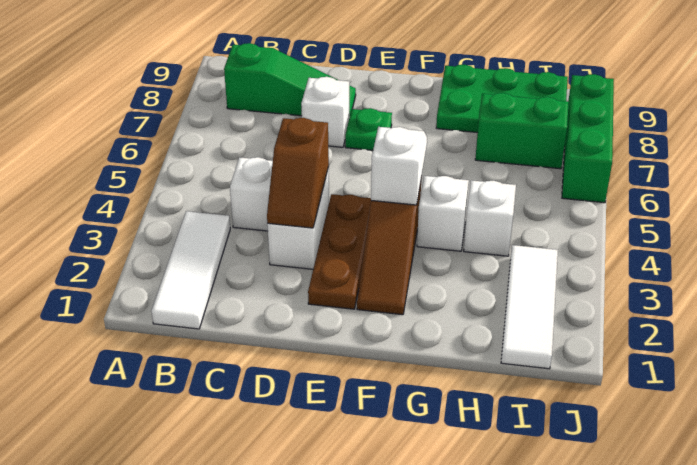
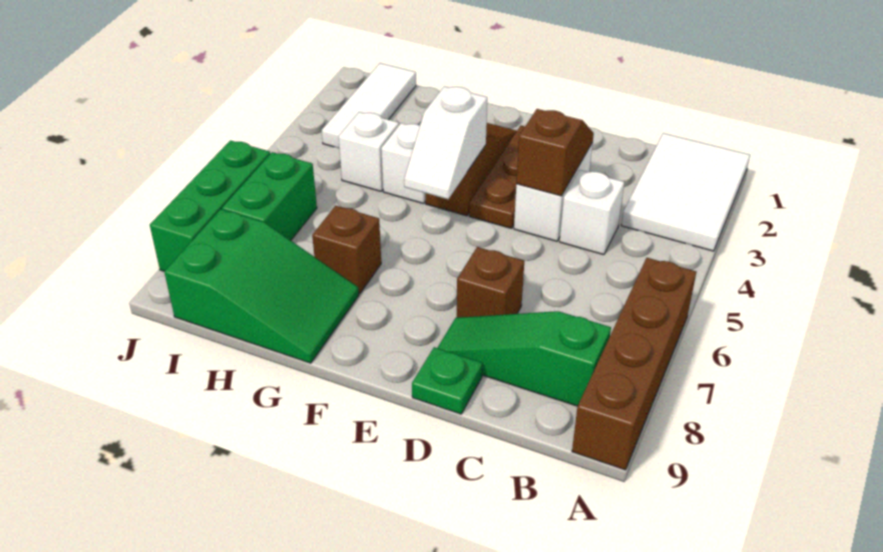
none -> brown 1x4 brick [572,258,696,470]
white 1x3 tile [151,211,230,329] -> white 2x3 tile [621,133,750,251]
white 1x1 brick [301,77,349,147] -> brown 1x1 brick [457,247,524,318]
green 1x1 plate [345,108,392,150] -> green 1x1 plate moved to [412,347,482,414]
none -> brown 1x1 brick [312,206,381,294]
green 2x3 plate [436,65,568,133] -> green 2x3 slope [164,209,359,363]
green 1x2 brick [475,93,569,169] -> green 1x2 brick turned to [222,152,317,240]

